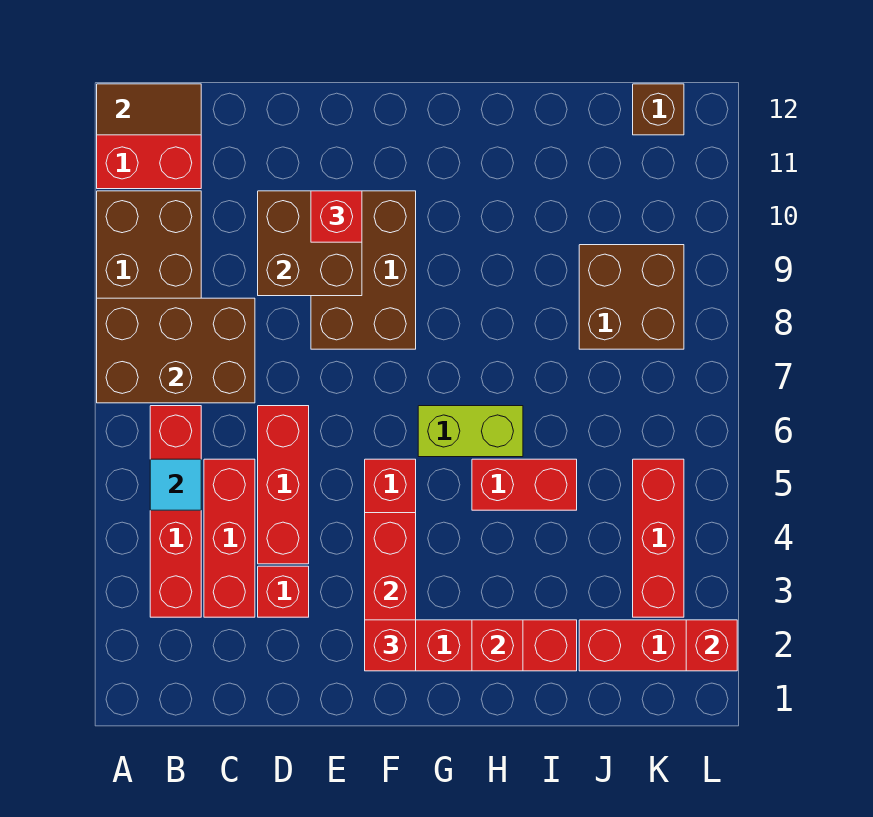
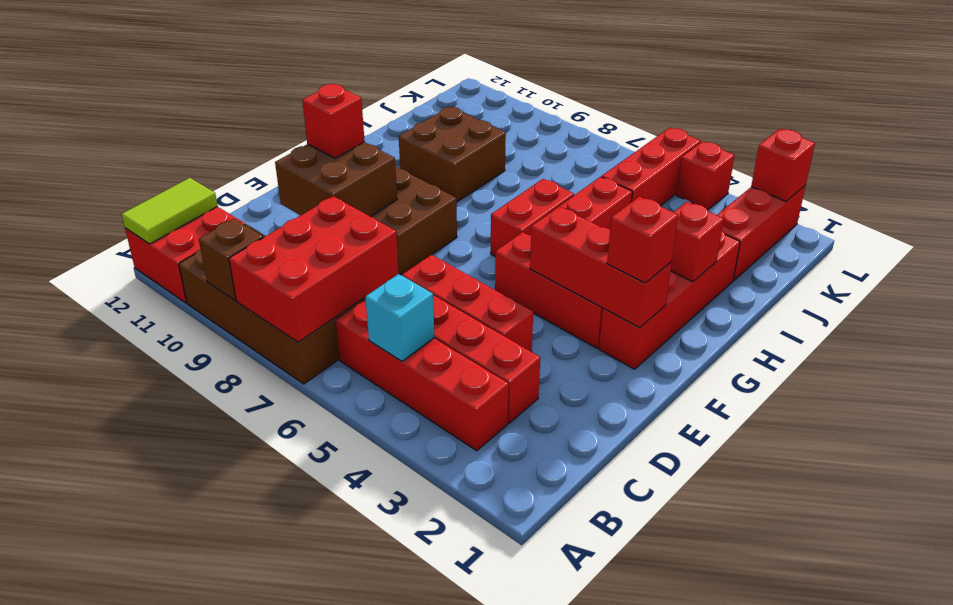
brown 2x3 brick [97,298,255,403] -> red 2x3 brick [229,196,399,342]
brown 1x2 tile [97,84,201,135] -> lime 1x2 tile [122,178,218,244]
cyan 1x1 tile [150,459,201,510] -> cyan 1x1 brick [365,274,434,361]
red 1x1 brick [258,566,309,617] -> red 1x1 brick moved to [677,141,735,210]
lime 1x2 brick [418,406,523,457] -> red 1x2 brick [491,179,574,257]
brown 2x2 brick [579,245,684,349] -> brown 2x2 brick moved to [399,107,506,202]
red 1x3 brick [633,459,684,617] -> red 1x3 brick turned to [602,128,701,206]
brown 1x1 brick [633,84,684,135] -> brown 1x1 brick moved to [199,219,263,301]

